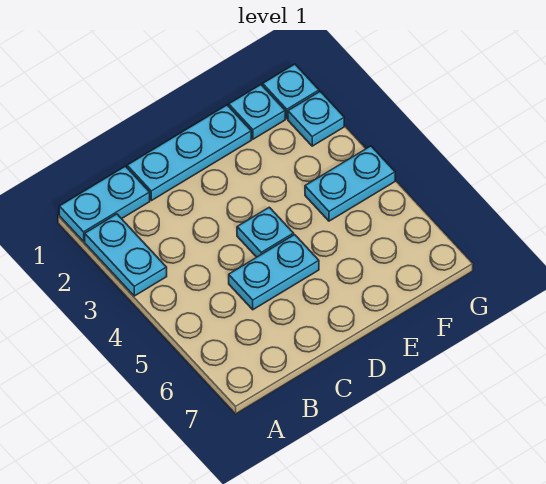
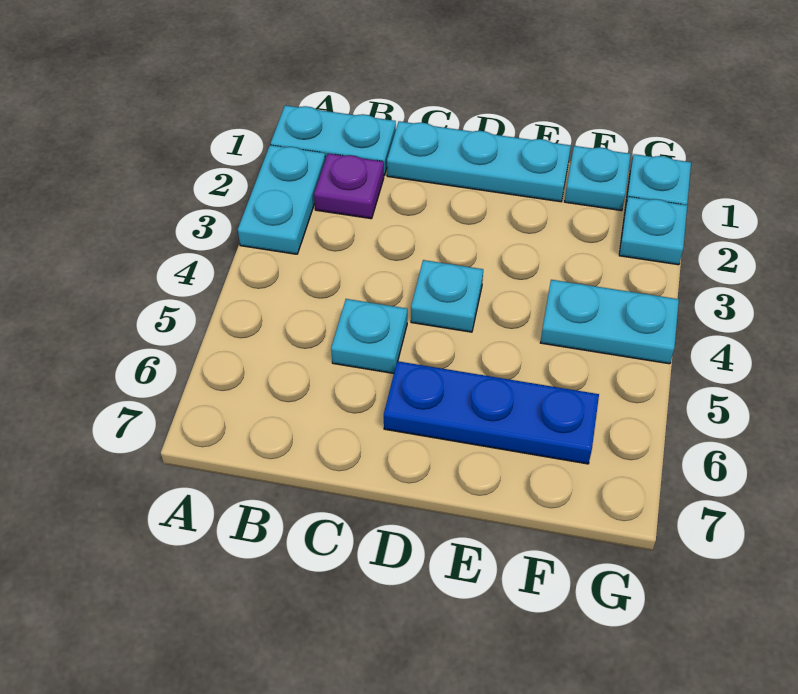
none -> purple 1x1 plate [314,153,384,219]
cyan 1x2 plate [229,235,319,310] -> cyan 1x1 plate [331,299,407,373]
none -> blue 1x3 plate [384,361,599,464]

